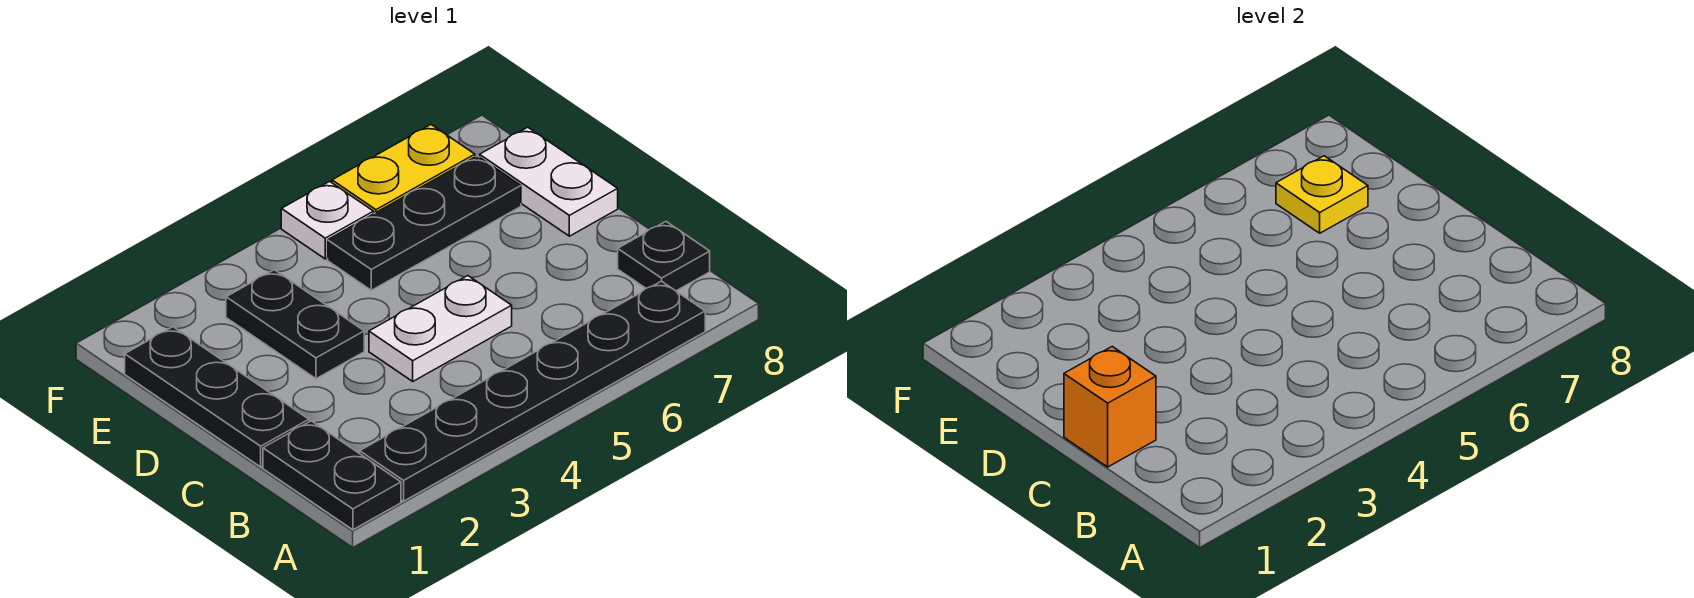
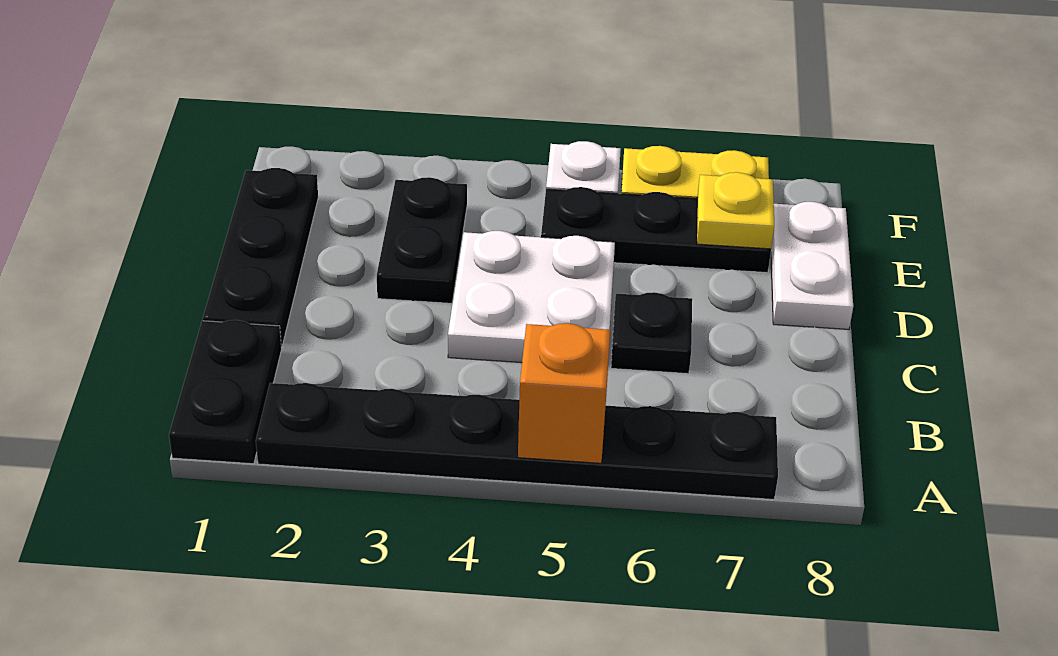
black 1x1 plate [618,222,710,291] -> black 1x1 plate moved to [611,292,692,374]
orange 1x1 brick [1064,347,1156,467] -> orange 1x1 brick moved to [518,323,610,463]
white 1x2 plate [369,276,512,381] -> white 2x2 plate [448,231,615,363]

